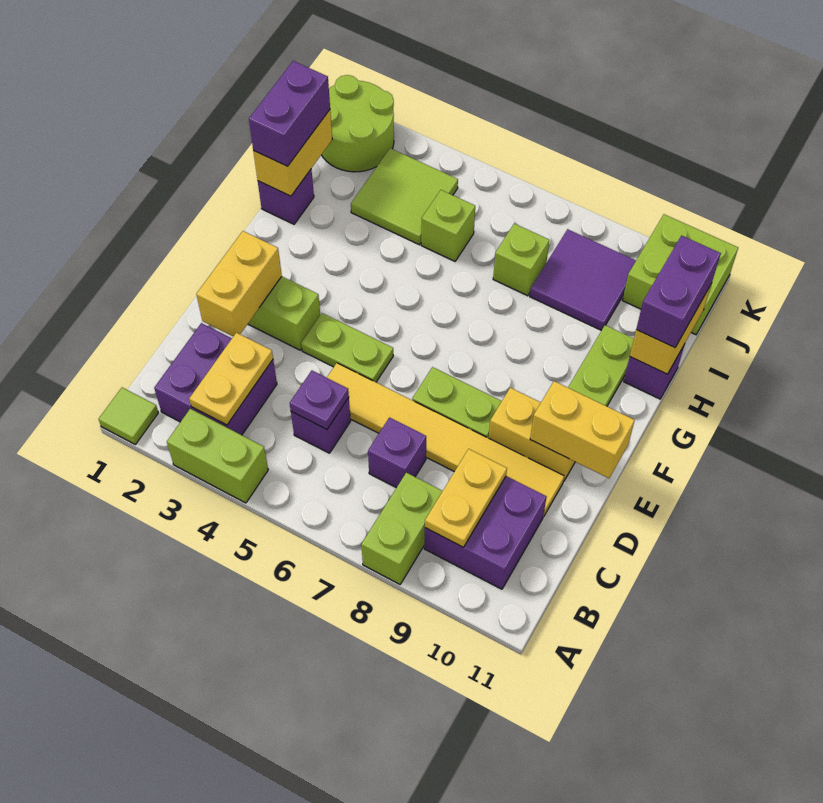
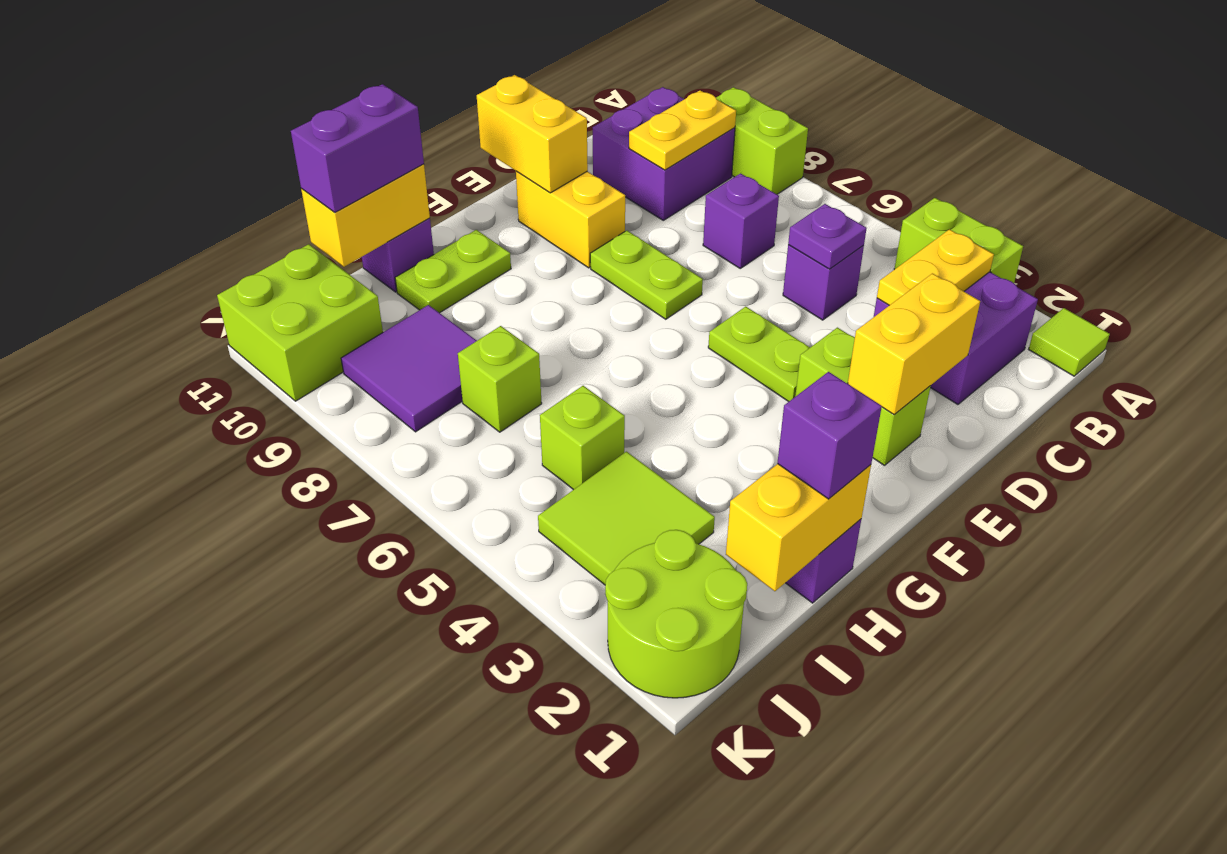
lime 1x2 brick [361,473,442,584] -> lime 1x2 brick turned to [716,87,808,194]
yellow 1x6 tile [327,363,564,517] -> none
purple 1x2 brick [249,61,330,166] -> purple 1x1 brick [777,372,882,499]

